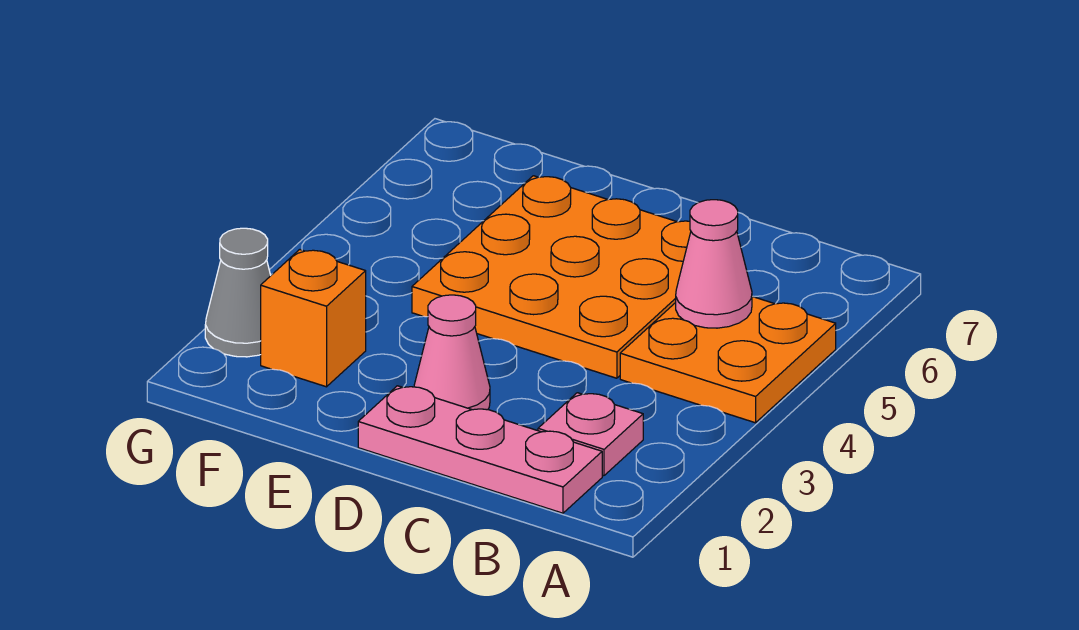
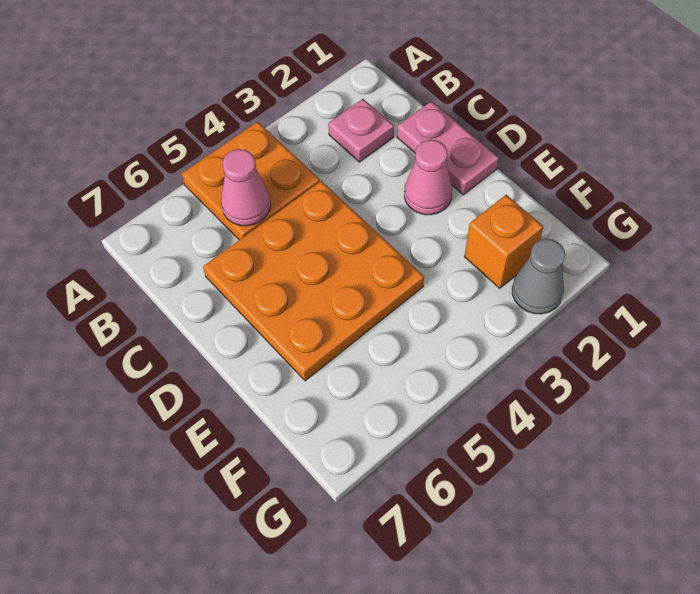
pink 1x3 plate [358,386,602,513] -> pink 1x2 plate [397,101,499,195]

